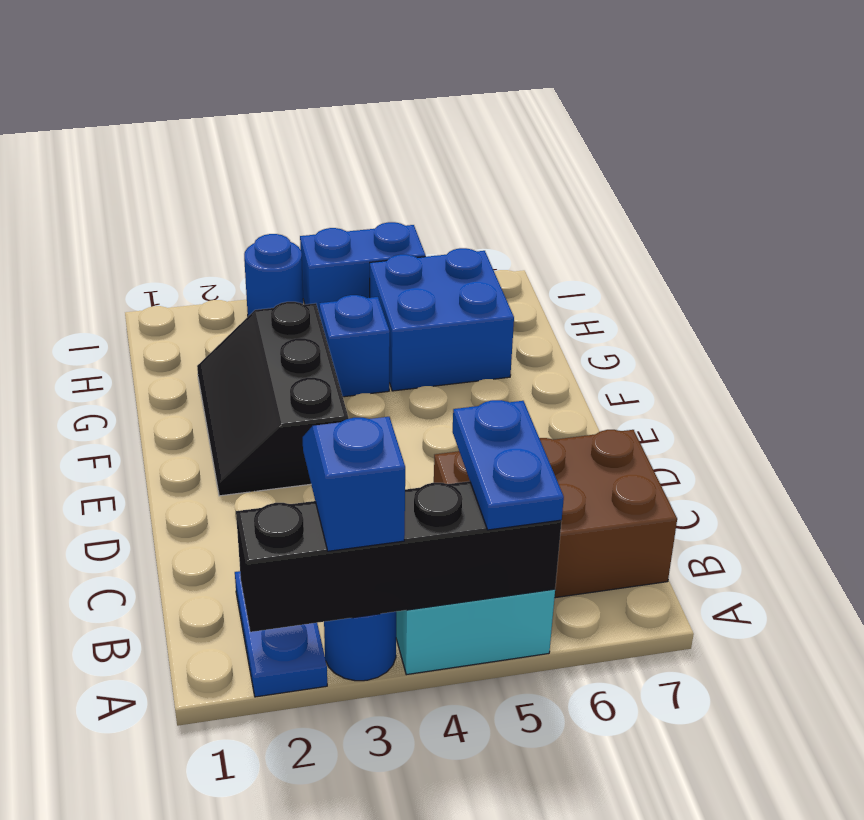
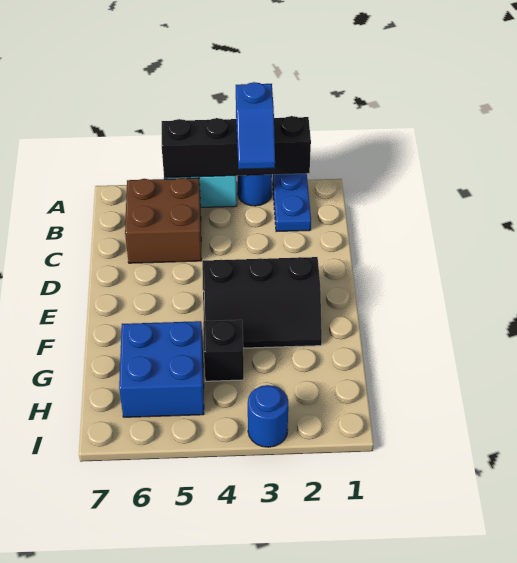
blue 1x2 plate [453,400,564,530] -> none
brown 2x3 brick [434,430,677,598] -> brown 2x2 brick [125,178,202,263]
black 2x3 slope [197,302,349,496] -> black 2x3 slope turned to [202,257,322,348]
blue 1x1 brick [319,295,390,397] -> black 1x1 brick [203,320,244,381]
blue 1x2 brick [300,222,426,311] -> none

